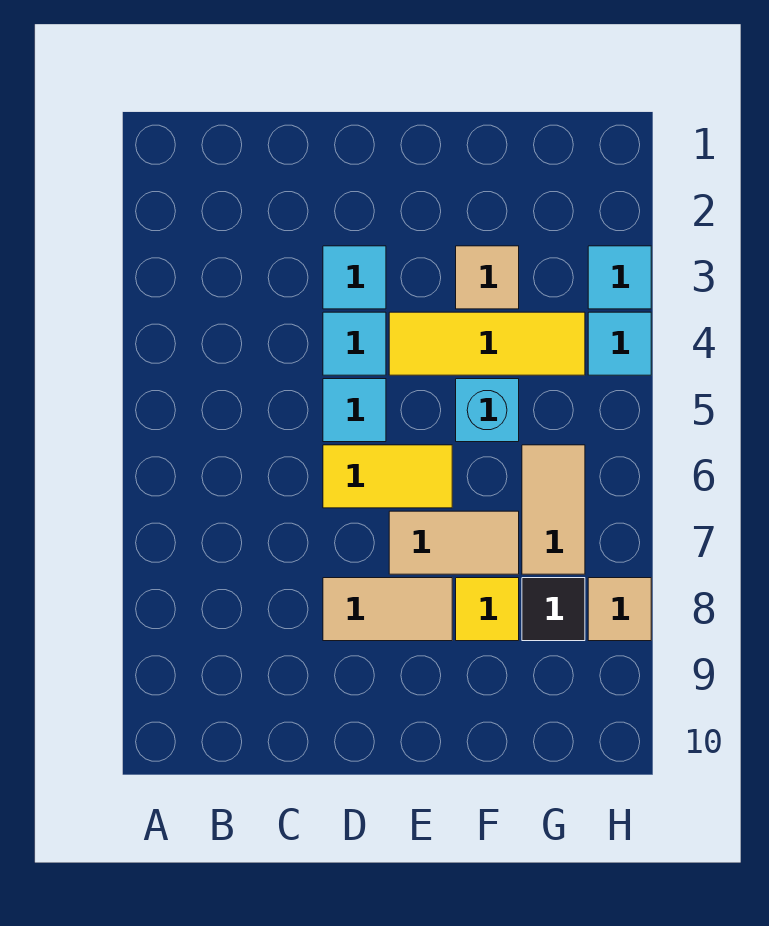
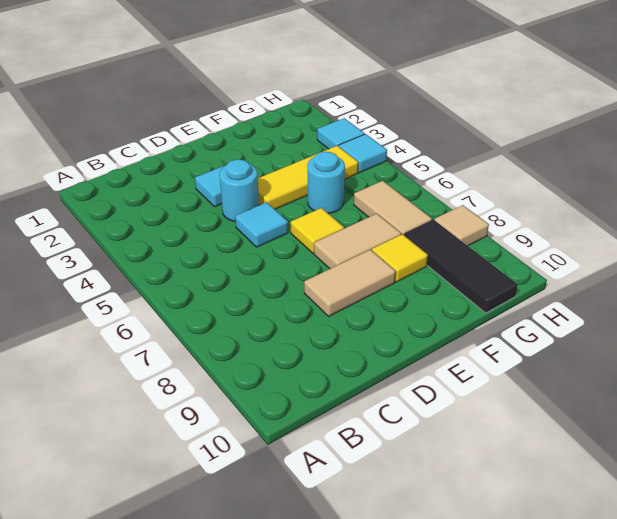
cyan 1x1 tile [323,312,386,375] -> cyan 1x1 round brick [220,160,259,222]
yellow 1x2 tile [323,445,452,508] -> yellow 1x1 tile [291,208,344,253]
tan 1x1 tile [456,246,519,309] -> none
cyan 1x1 brick [456,379,519,442] -> cyan 1x1 round brick [307,152,345,213]
black 1x1 tile [522,578,585,641] -> black 1x3 tile [404,220,518,313]

